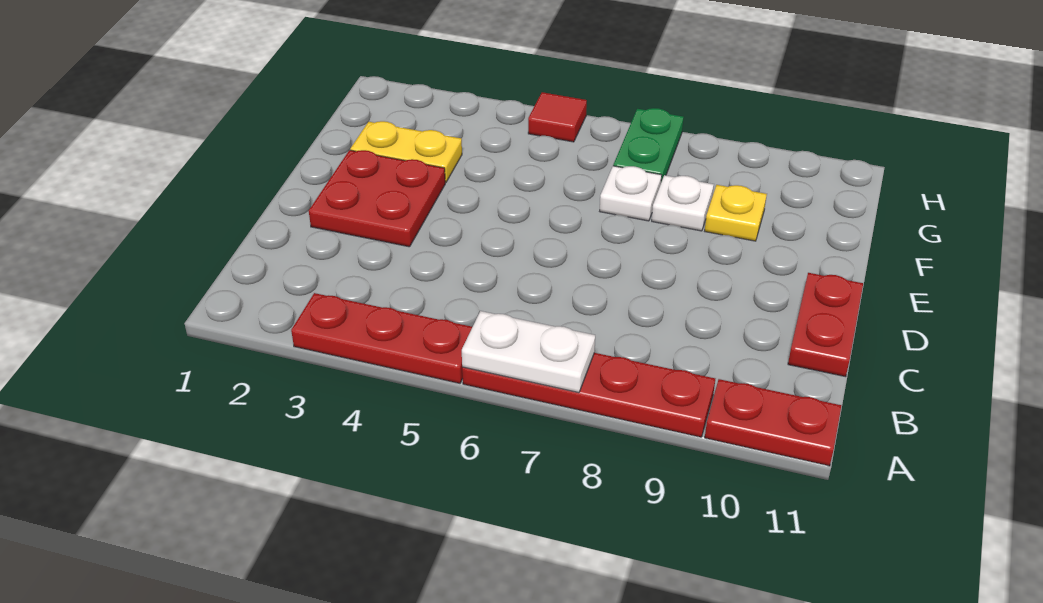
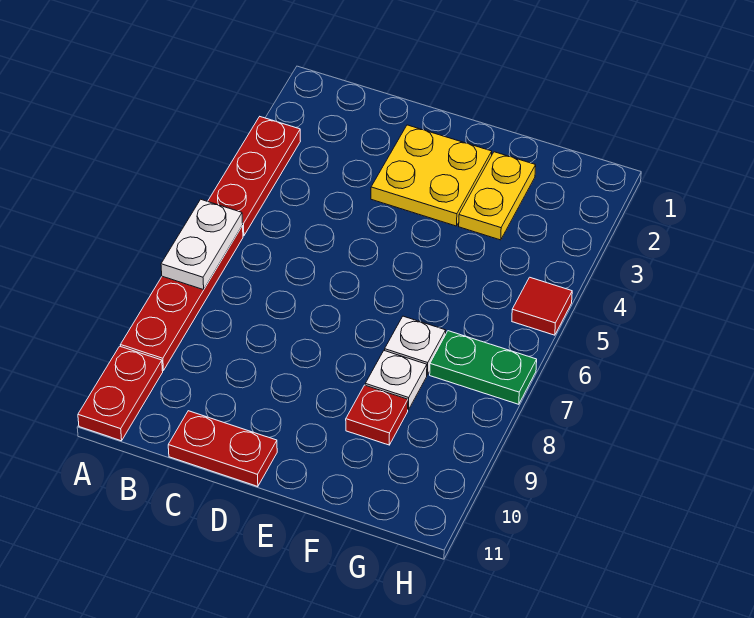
red 2x2 plate [309,150,445,247] -> yellow 2x2 plate [371,125,492,226]
yellow 1x1 plate [705,185,767,241] -> red 1x1 plate [346,385,408,445]

